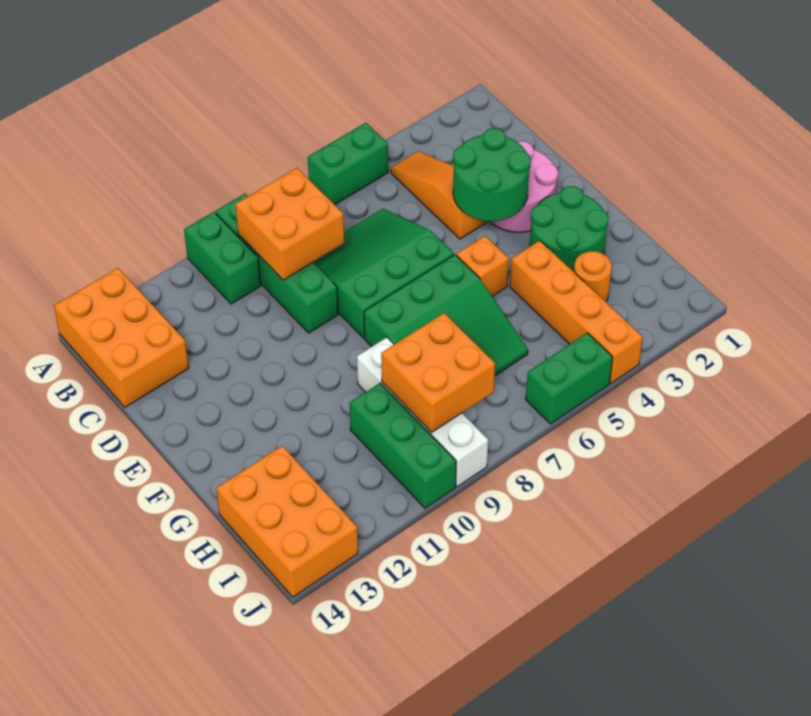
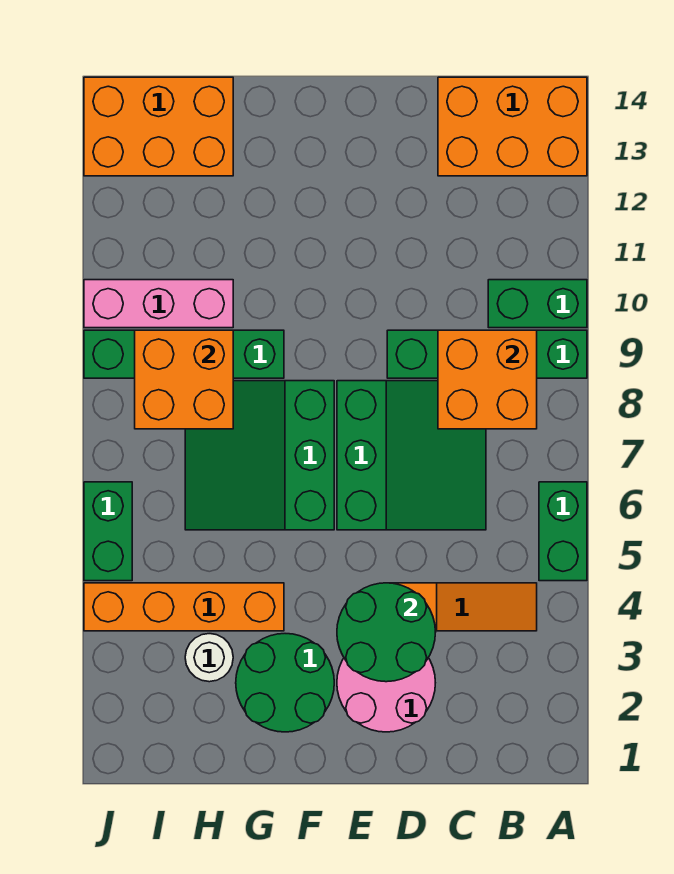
orange 1x1 brick [456,236,509,296] -> none
white 1x4 brick [357,337,488,487] -> green 1x4 brick [84,330,284,378]
orange 1x1 round brick [574,251,612,302] -> white 1x1 round brick [185,634,233,682]
green 1x3 brick [350,383,456,508] -> pink 1x3 brick [84,280,233,328]

